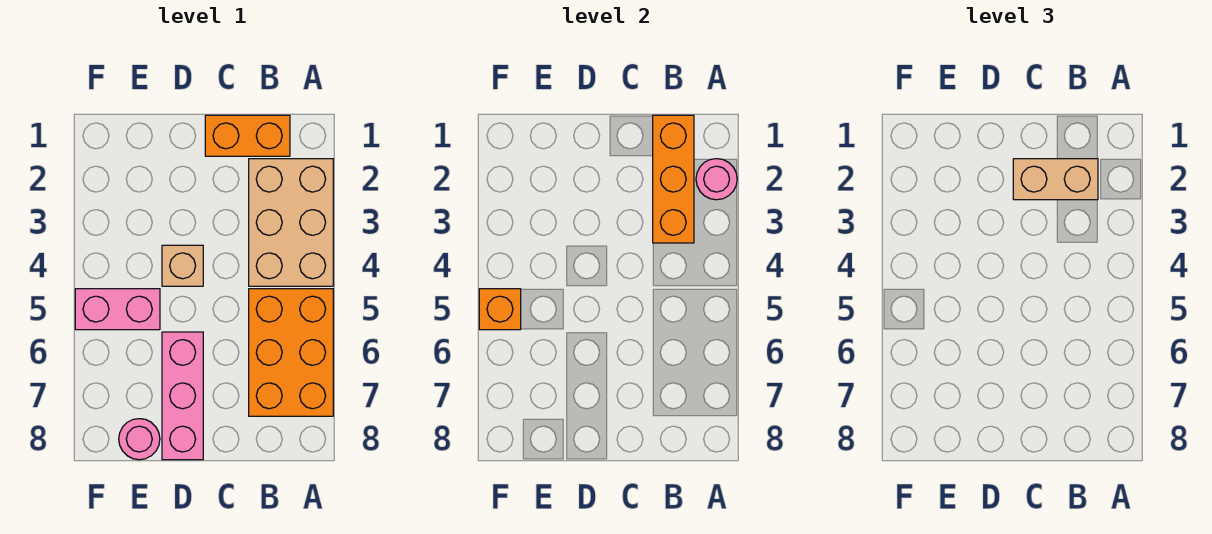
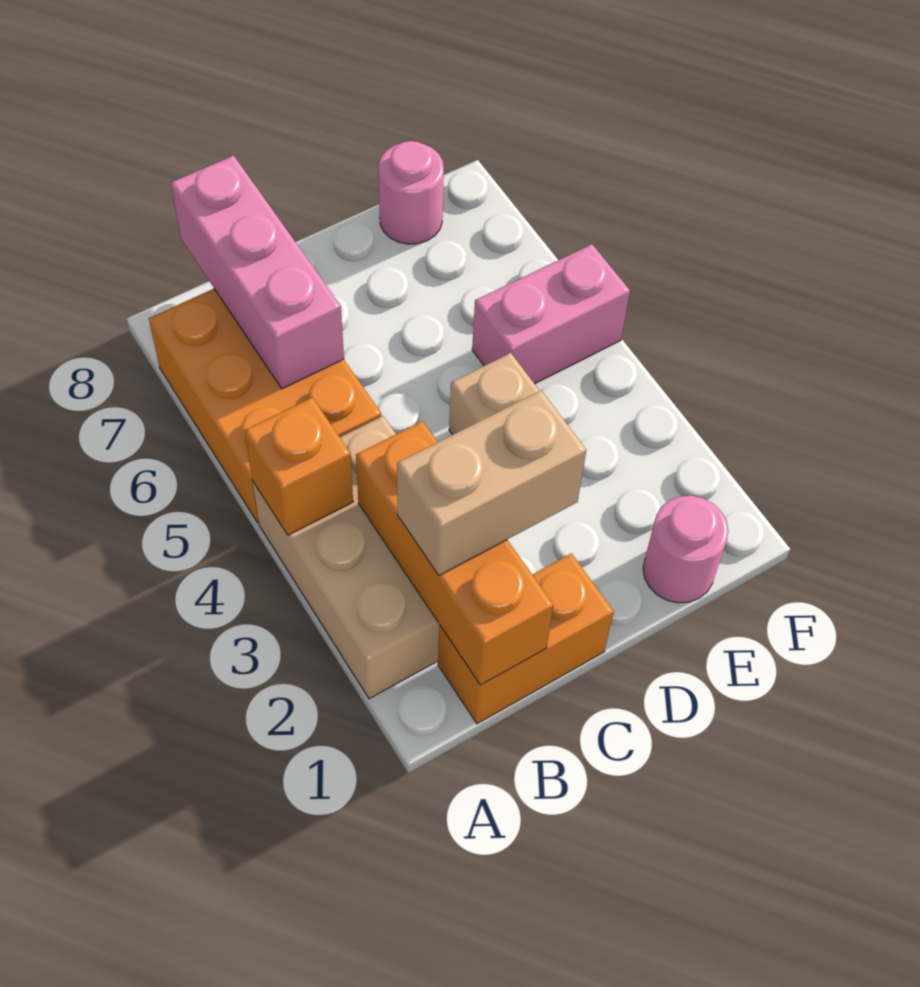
pink 1x1 round brick [696,159,737,200] -> pink 1x1 round brick moved to [643,496,729,603]
pink 1x3 brick [162,332,203,460] -> pink 1x3 brick moved to [171,156,344,389]
orange 1x1 brick [479,289,521,330] -> orange 1x1 brick moved to [245,398,353,535]

